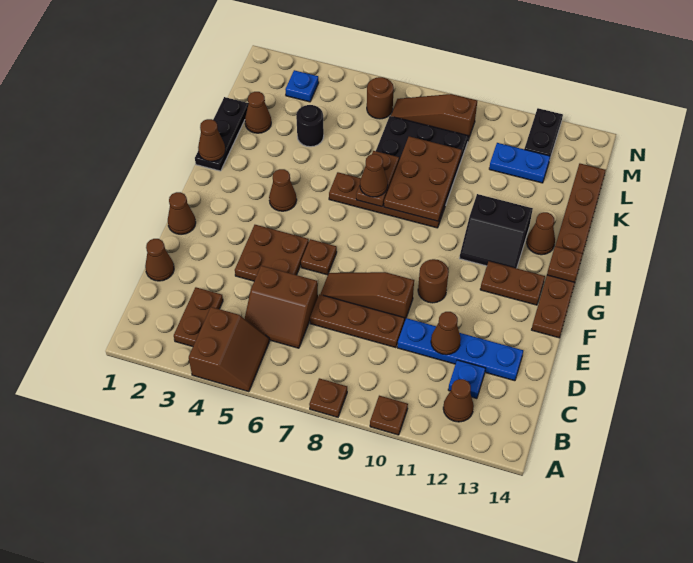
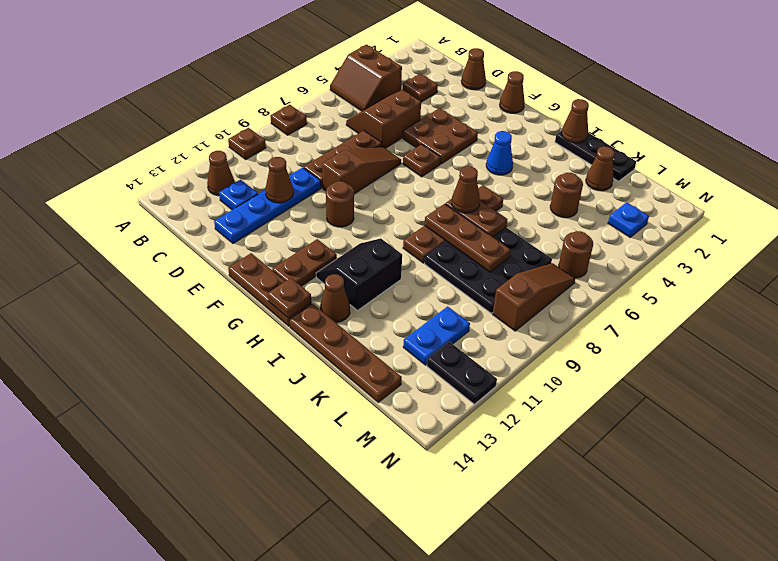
brown 1x2 plate [174,287,223,347] -> brown 1x1 plate [403,74,438,102]
brown 1x1 cone [269,169,297,211] -> blue 1x1 cone [486,131,513,175]
brown 2x3 plate [384,136,462,221] -> brown 1x3 plate [425,204,510,272]
black 1x1 round brick [296,105,324,147] -> brown 1x1 round brick [550,173,583,218]

